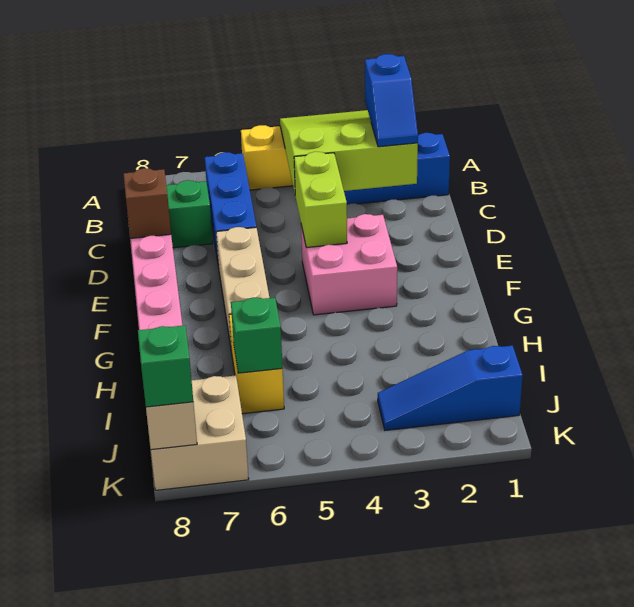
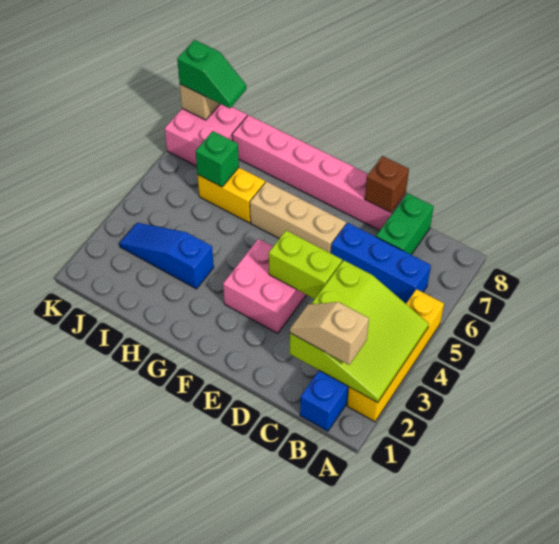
blue 1x2 slope [365,54,418,147] -> tan 1x2 slope [290,302,369,365]
blue 1x3 slope [378,345,523,430] -> blue 1x3 slope turned to [119,223,214,289]
tan 2x2 brick [151,375,249,490] -> pink 2x2 brick [165,104,247,166]

